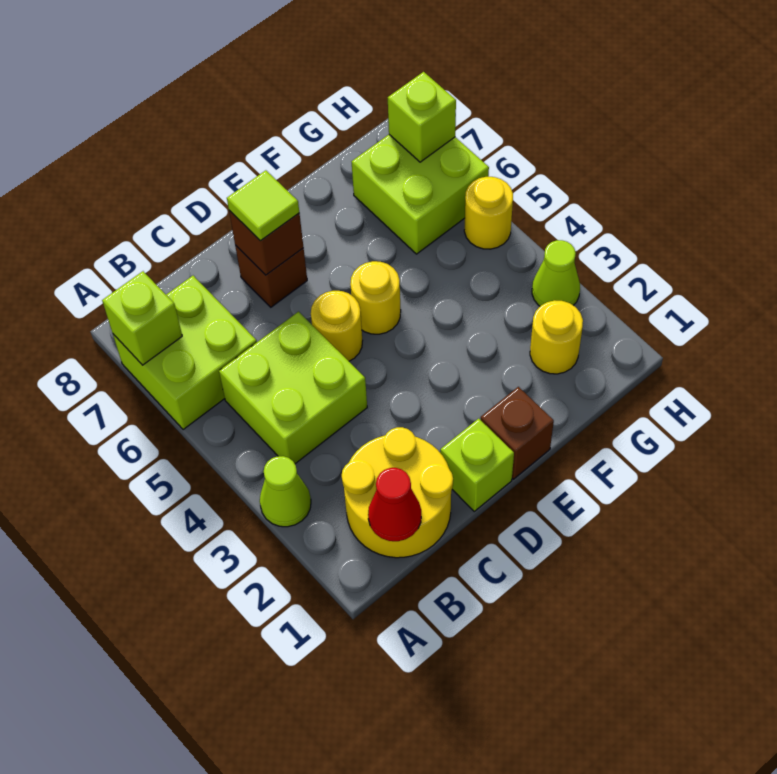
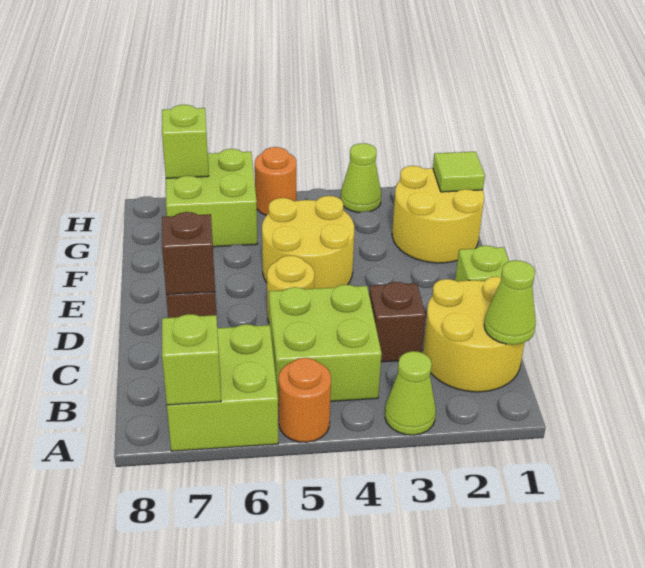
none -> orange 1x1 round brick [279,358,331,442]
red 1x1 cone [368,468,421,541] -> lime 1x1 cone [484,260,536,345]
lime 1x1 tile [227,170,299,241] -> lime 1x1 tile moved to [433,152,485,192]
brown 1x1 brick [481,387,554,479] -> brown 1x1 brick moved to [369,282,425,362]
yellow 1x1 round brick [350,261,401,334] -> yellow 2x2 round brick [262,196,354,289]
yellow 1x1 round brick [530,300,583,374] -> yellow 2x2 round brick [392,166,484,263]
yellow 1x1 round brick [464,177,513,249] -> orange 1x1 round brick [255,147,296,215]

